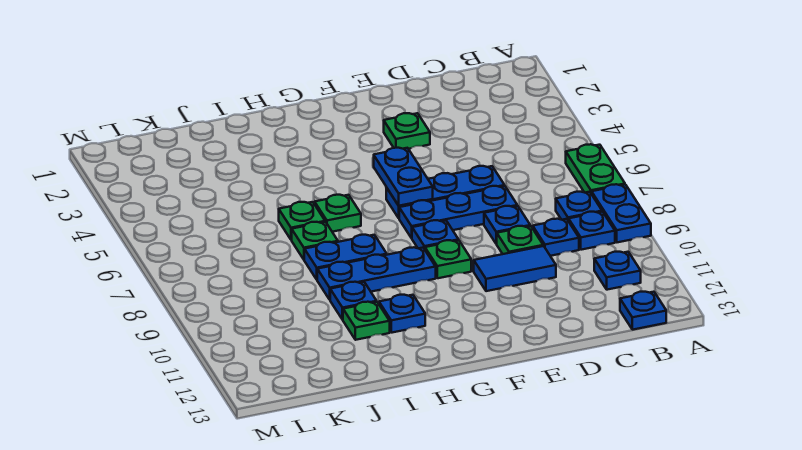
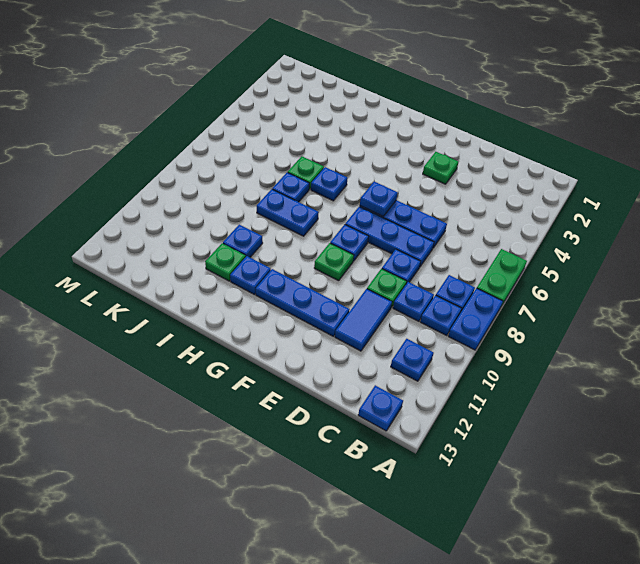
blue 1x2 tile [474,246,556,291] -> blue 1x2 tile turned to [335,289,392,351]
blue 1x2 plate [374,148,433,206] -> blue 1x1 plate [360,181,398,216]
blue 1x3 plate [317,247,436,300] -> blue 1x3 plate moved to [256,269,350,337]
green 1x1 plate [315,195,361,232] -> blue 1x1 plate [311,167,348,201]
green 1x1 plate [292,222,338,259] -> blue 1x1 plate [272,172,309,202]

